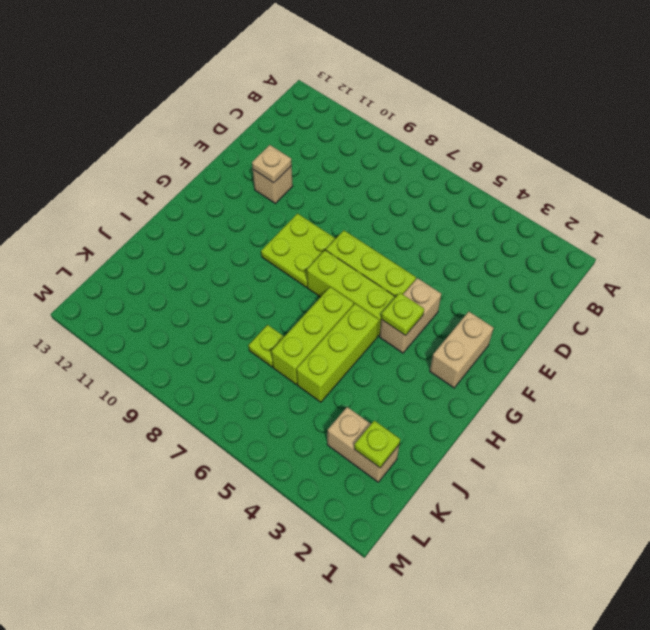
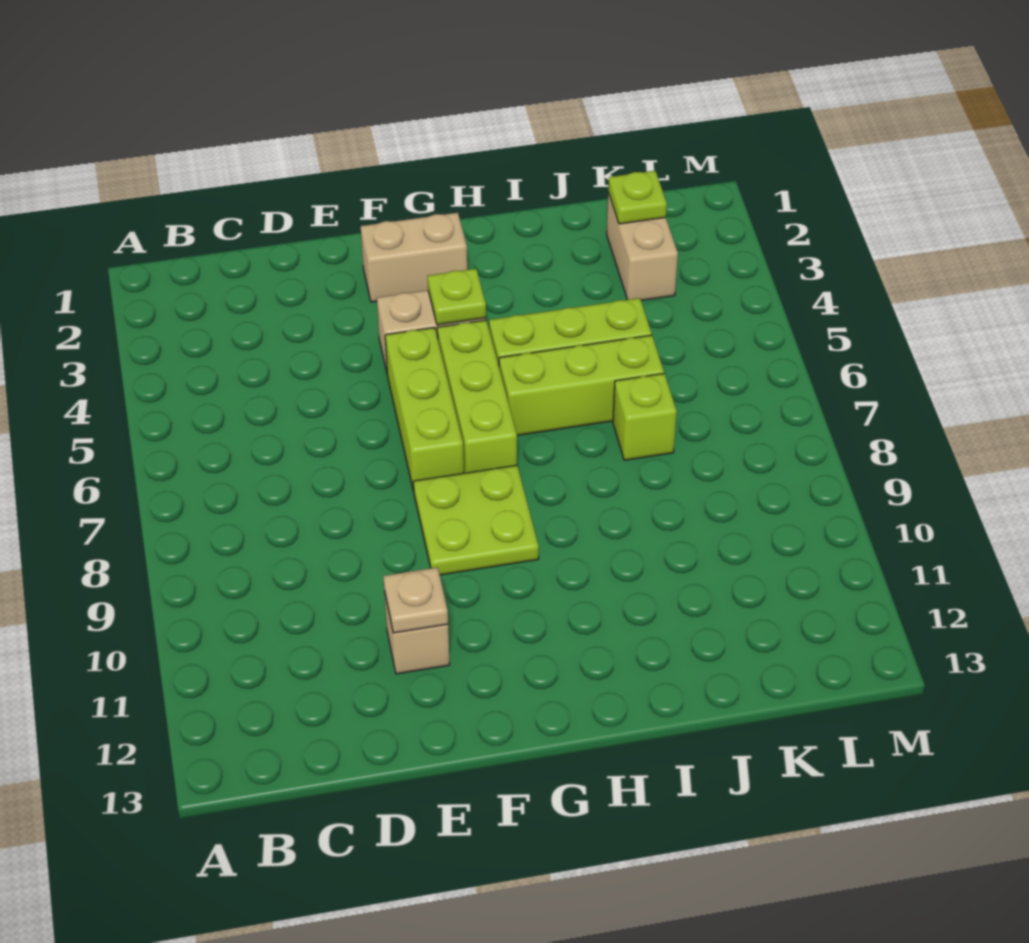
lime 1x1 plate [249,325,284,367] -> lime 1x1 brick [613,374,677,460]

